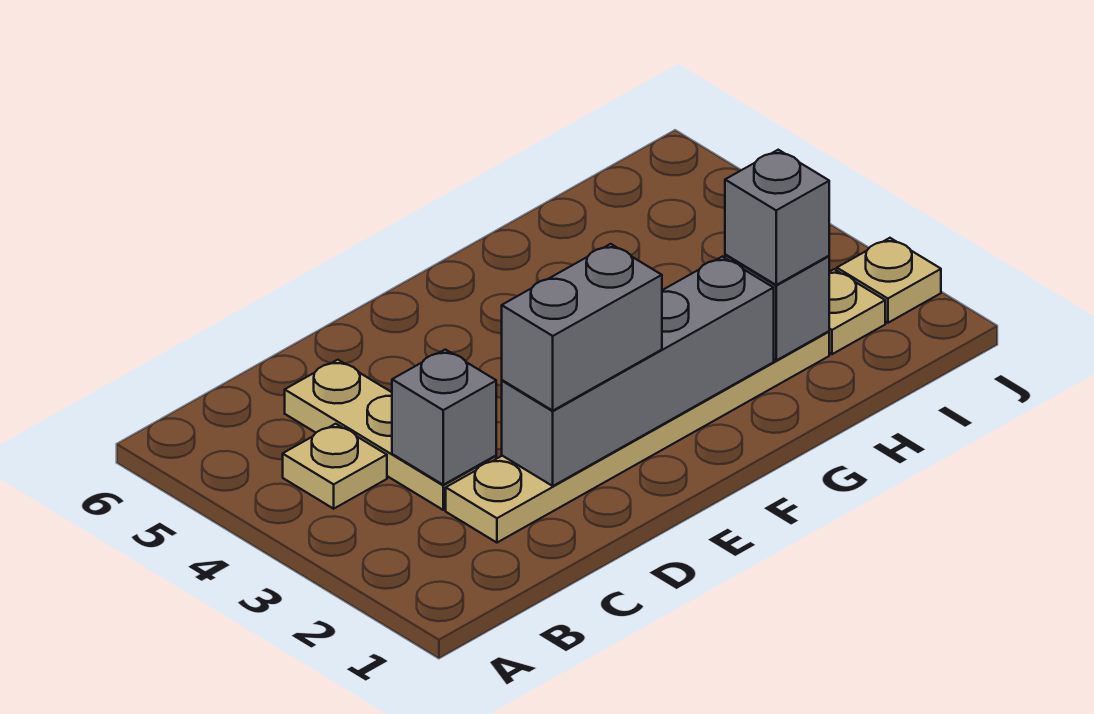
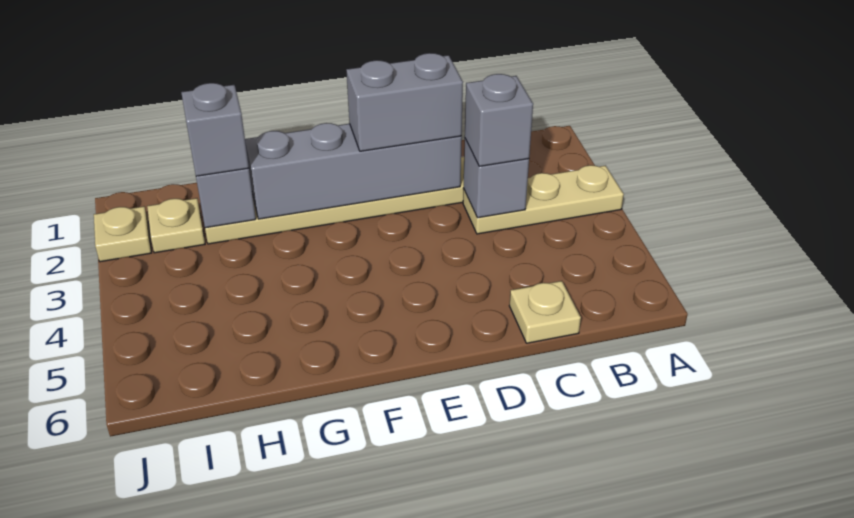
tan 1x1 plate [283,424,387,509] -> tan 1x1 plate moved to [509,281,581,343]
tan 1x3 plate [285,360,496,510] -> tan 1x3 plate turned to [463,165,624,234]
none -> grey 1x1 brick [465,74,533,166]

